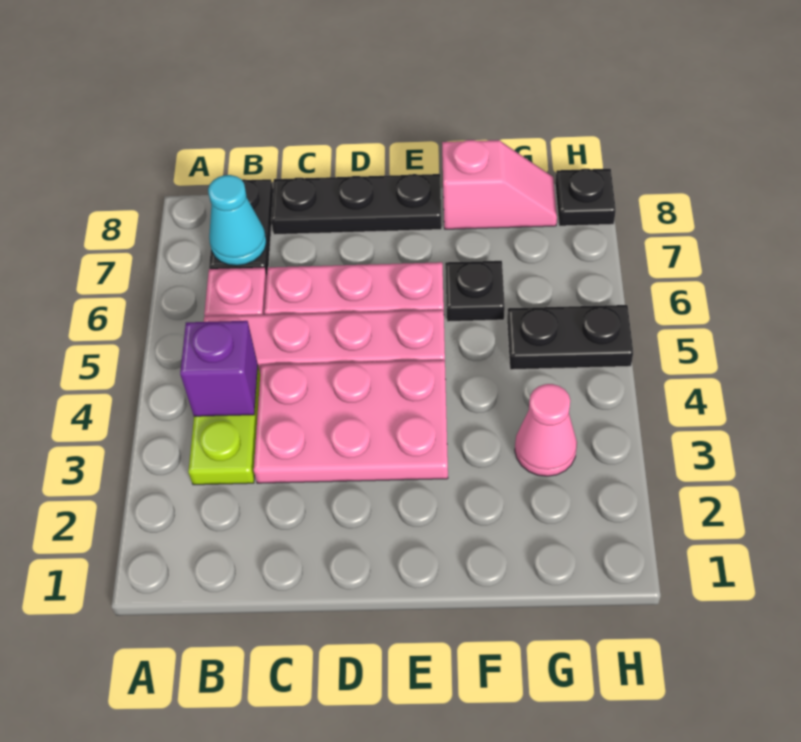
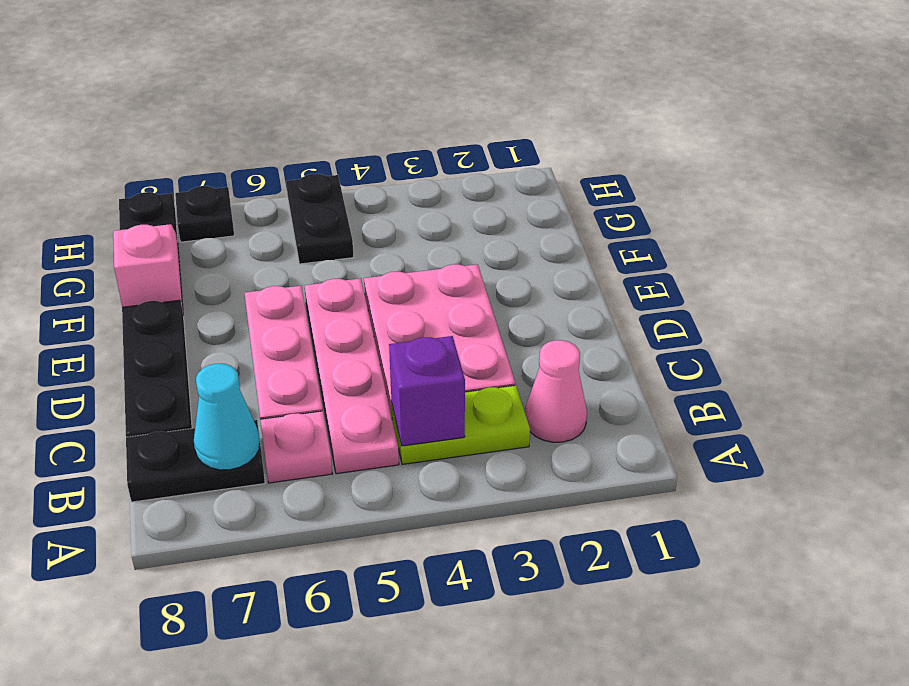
black 1x1 plate [445,261,505,322] -> black 1x1 plate moved to [175,186,234,242]
pink 1x1 cone [515,384,577,476] -> pink 1x1 cone moved to [525,340,587,442]

